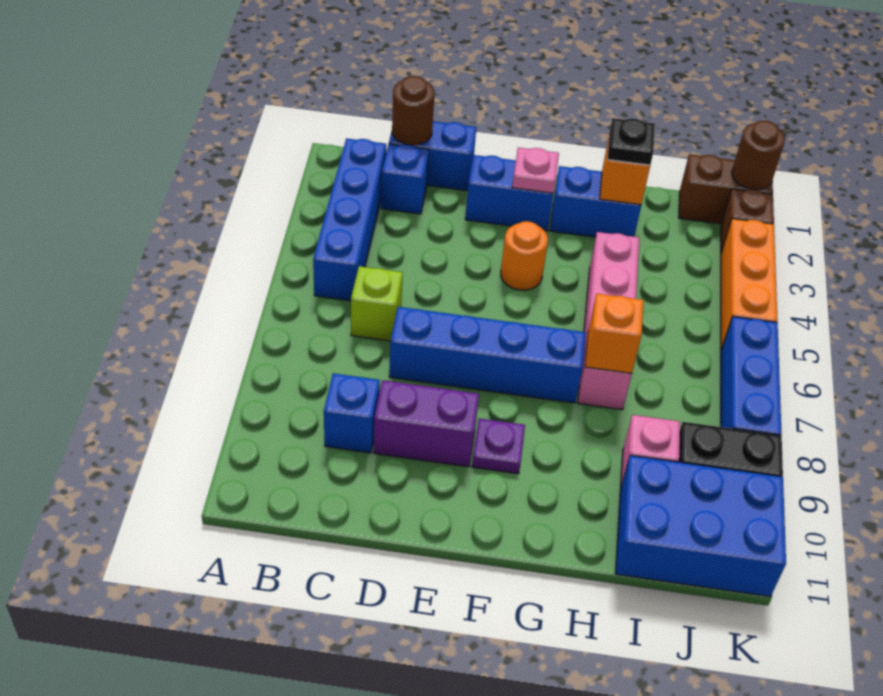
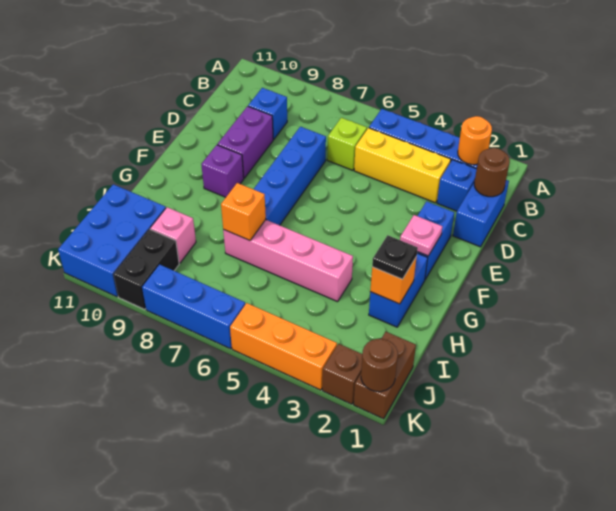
none -> yellow 1x3 brick [354,128,451,203]
orange 1x1 round brick [501,221,548,290] -> orange 1x1 round brick moved to [458,116,492,165]
purple 1x1 plate [472,418,525,474] -> purple 1x1 brick [201,145,244,197]

